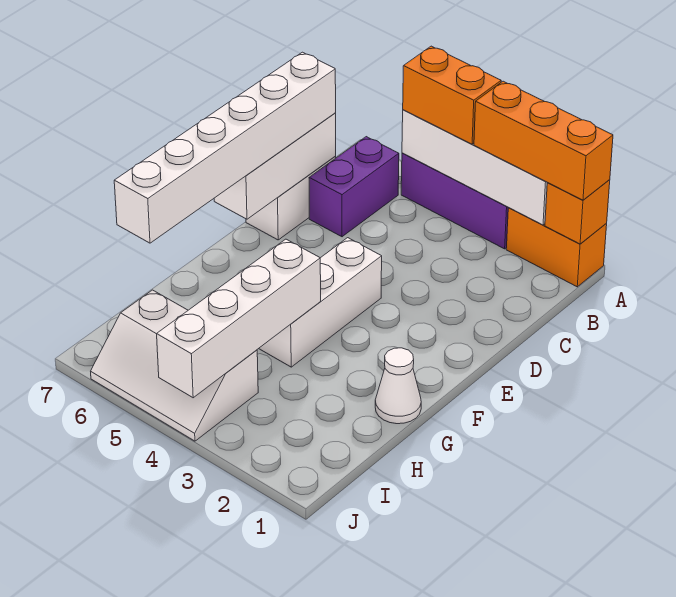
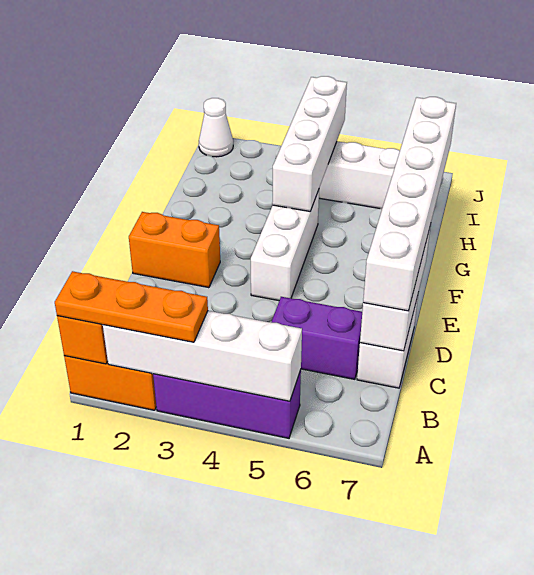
orange 1x3 brick [474,81,613,200] -> orange 1x3 plate [55,271,208,342]
orange 1x2 brick [403,46,501,144] -> orange 1x2 brick moved to [129,212,220,288]
purple 1x2 brick [309,137,399,237] -> purple 1x2 brick turned to [271,297,362,379]
white 1x1 cone [375,348,421,424] -> white 1x1 cone moved to [199,98,233,157]

